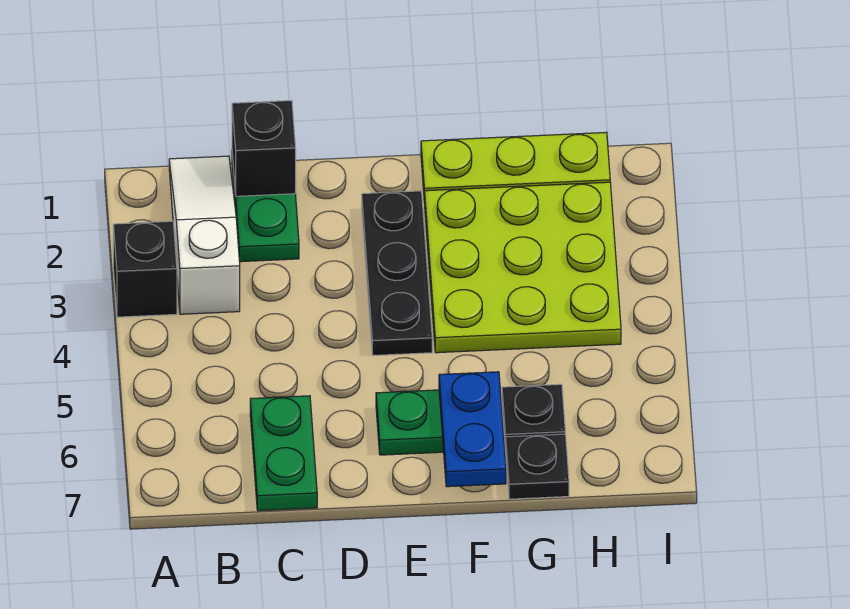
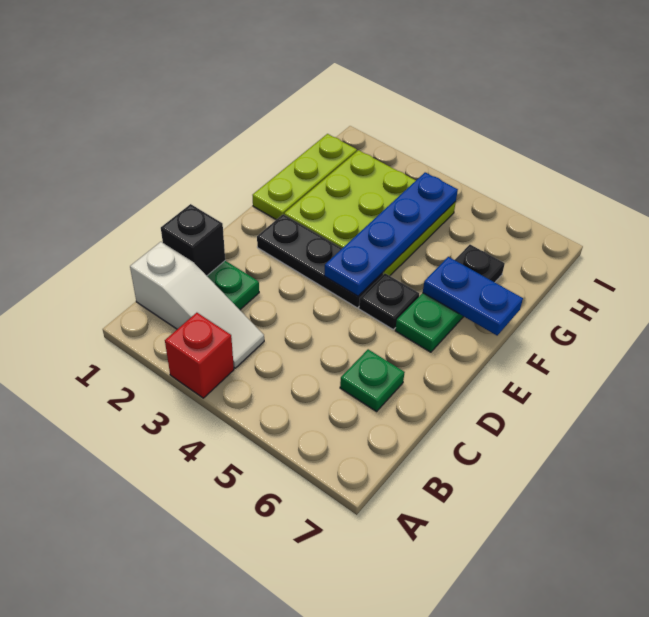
black 1x1 brick [113,221,177,317] -> red 1x1 brick [165,313,234,398]
white 1x3 slope [169,156,240,314] -> white 1x3 slope turned to [130,242,264,368]
green 1x2 plate [250,396,317,511] -> green 1x1 plate [340,349,405,412]
none -> blue 1x4 plate [324,172,458,296]
black 1x1 plate [506,434,569,499] -> black 1x1 plate moved to [359,274,419,329]

